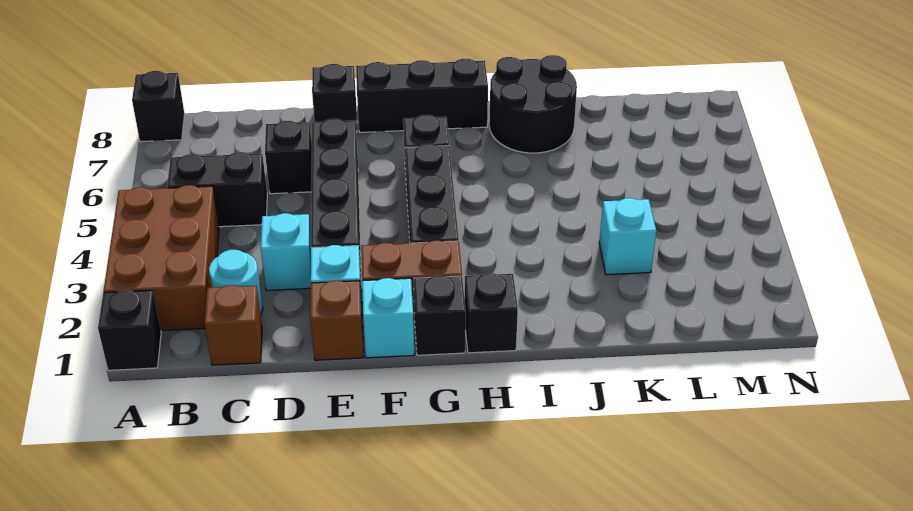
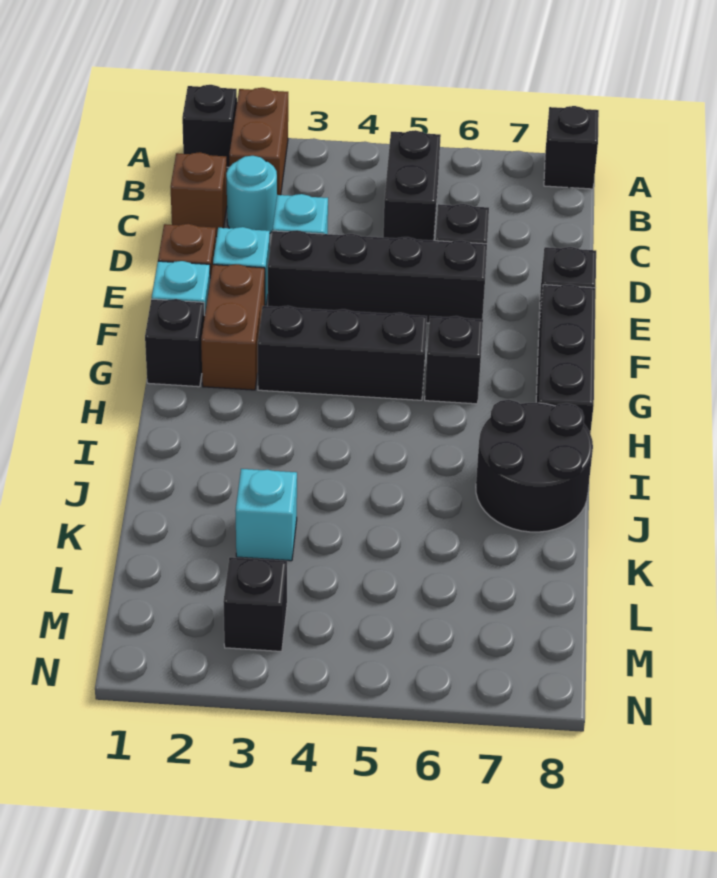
brown 2x3 brick [104,185,219,331] -> brown 1x2 brick [229,88,288,195]
black 1x1 brick [465,273,518,353] -> black 1x1 brick moved to [223,557,287,652]

